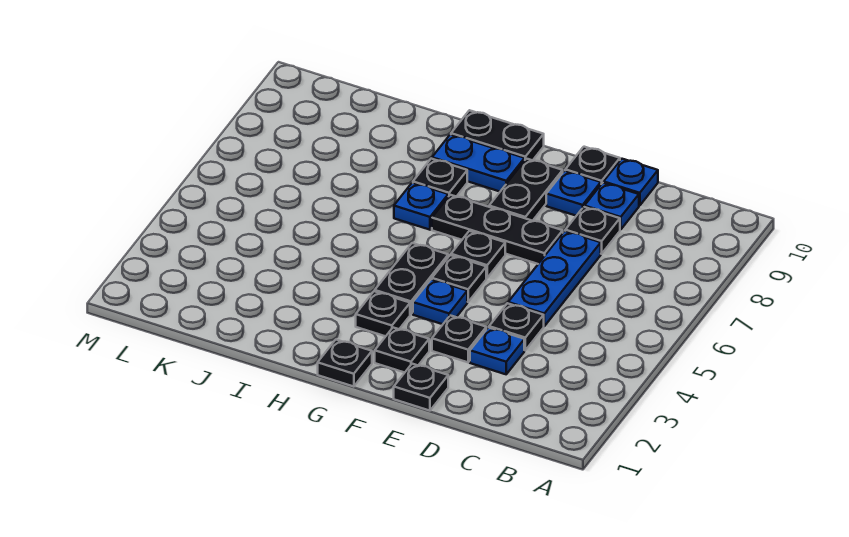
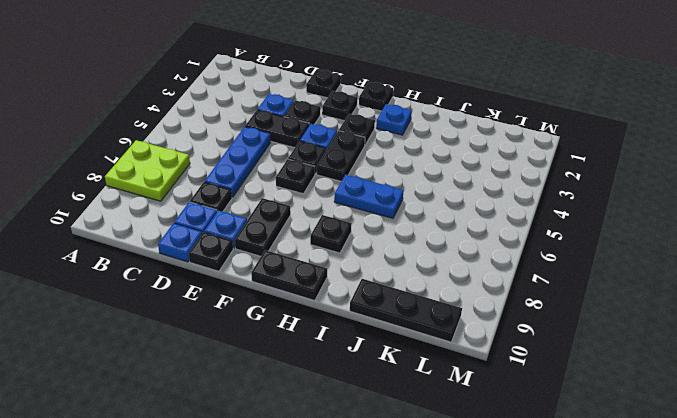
none -> lime 2x2 plate [105,140,190,201]
black 1x1 plate [489,303,544,350] -> black 1x2 plate [245,110,309,148]
black 1x3 plate [432,195,563,264] -> black 1x3 plate moved to [350,279,462,342]
blue 1x2 plate [432,134,525,191] -> blue 1x2 plate moved to [334,175,404,218]
blue 1x1 plate [394,183,448,230] -> blue 1x1 plate moved to [376,104,412,135]

